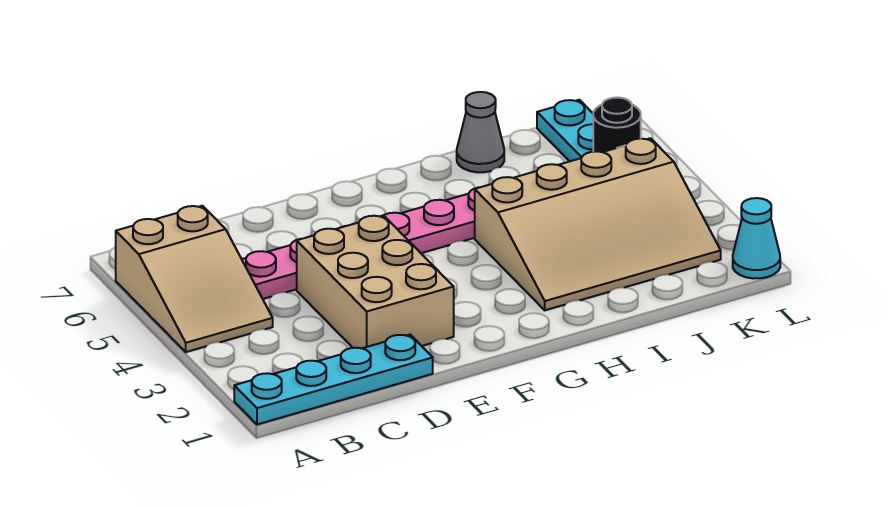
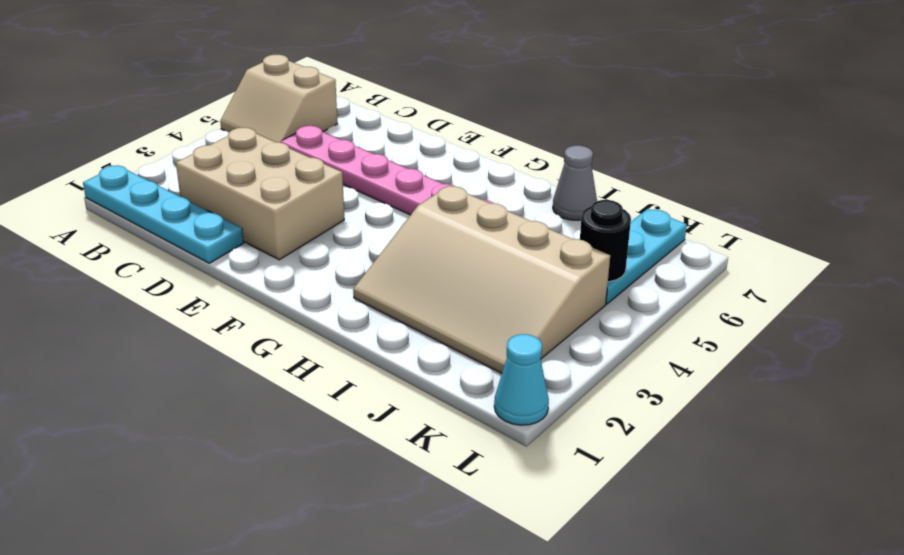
tan 2x3 slope [116,206,273,352] -> tan 2x2 slope [220,55,337,142]
tan 2x3 brick [297,215,454,348] -> tan 2x3 brick turned to [176,128,344,260]

